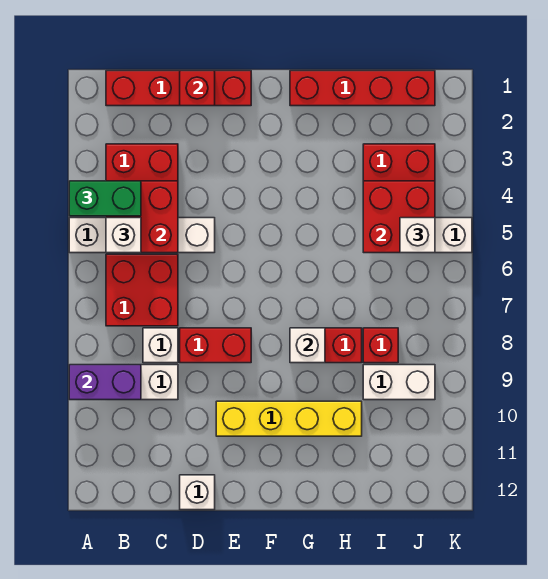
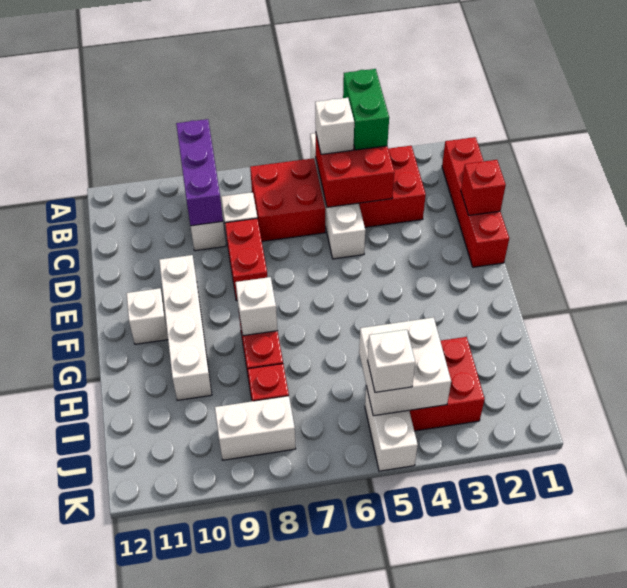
purple 1x2 brick [69,365,141,400] -> purple 1x3 brick [176,119,223,226]
white 1x1 brick [180,475,215,510] -> white 1x1 brick moved to [126,288,168,344]
yellow 1x4 brick [216,401,362,436] -> white 1x4 brick [159,255,212,400]
red 1x4 brick [290,71,435,106] -> none
red 2x2 brick [363,181,435,253] -> white 2x2 brick [359,317,451,416]
white 1x2 brick [363,365,435,400] -> white 1x2 brick turned to [215,396,296,460]

